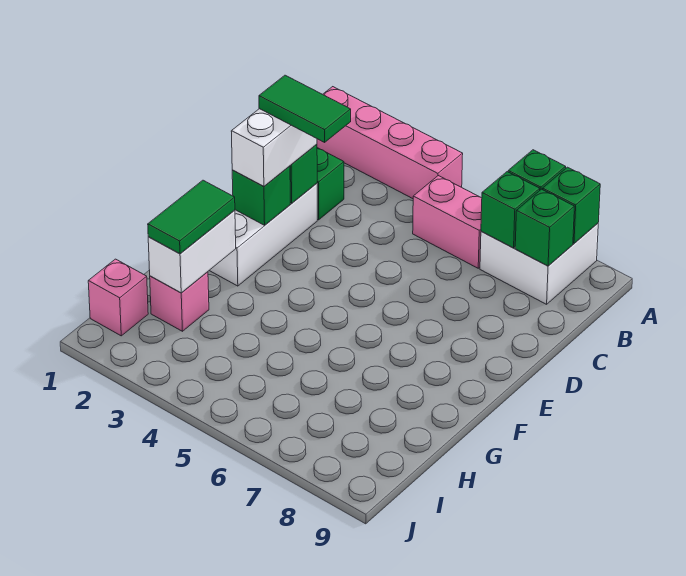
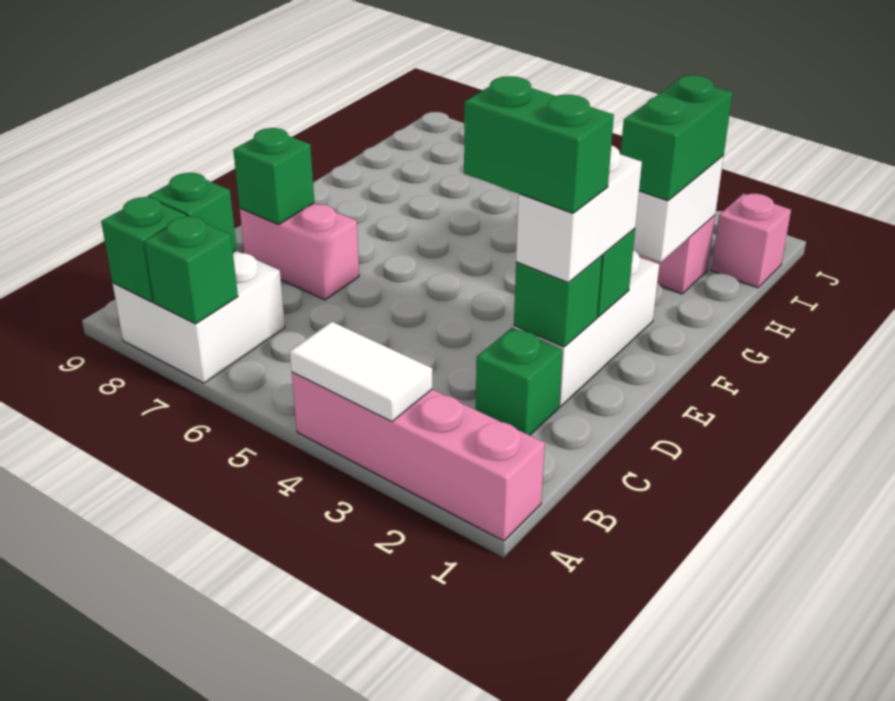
none -> white 1x2 tile [290,322,432,421]
pink 1x2 brick [413,176,482,268] -> pink 1x2 brick moved to [240,203,359,300]
green 1x1 brick [481,172,540,248] -> green 1x1 brick moved to [233,128,314,225]
green 1x2 tile [259,75,351,142] -> green 1x2 brick [464,76,614,213]
green 1x2 tile [148,180,235,254] -> green 1x2 brick [621,75,733,201]

